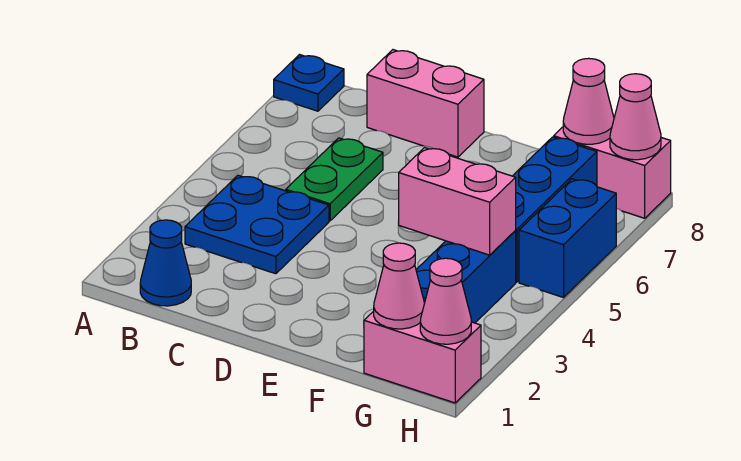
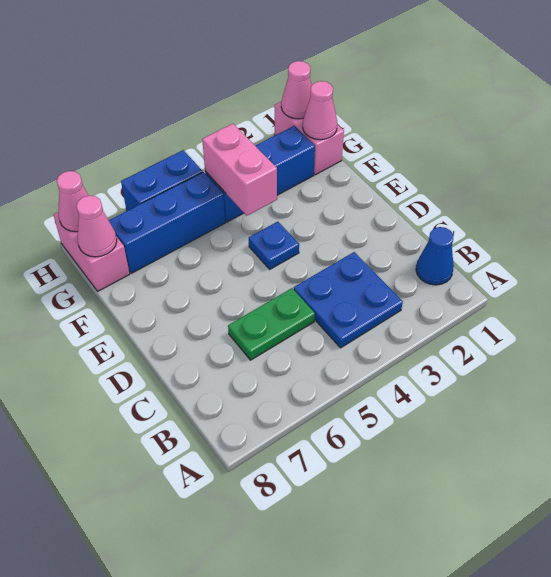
blue 1x1 plate [274,55,344,111] -> blue 1x1 plate moved to [249,222,299,269]
pink 1x2 brick [367,50,484,157] -> none

